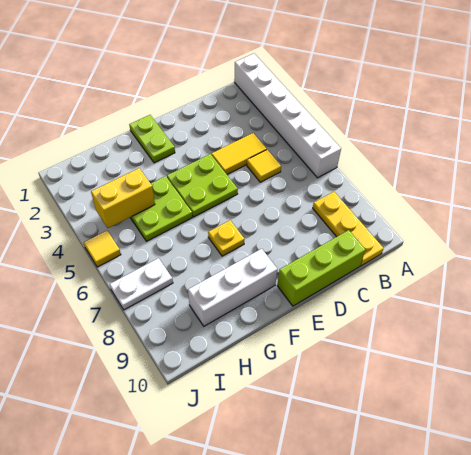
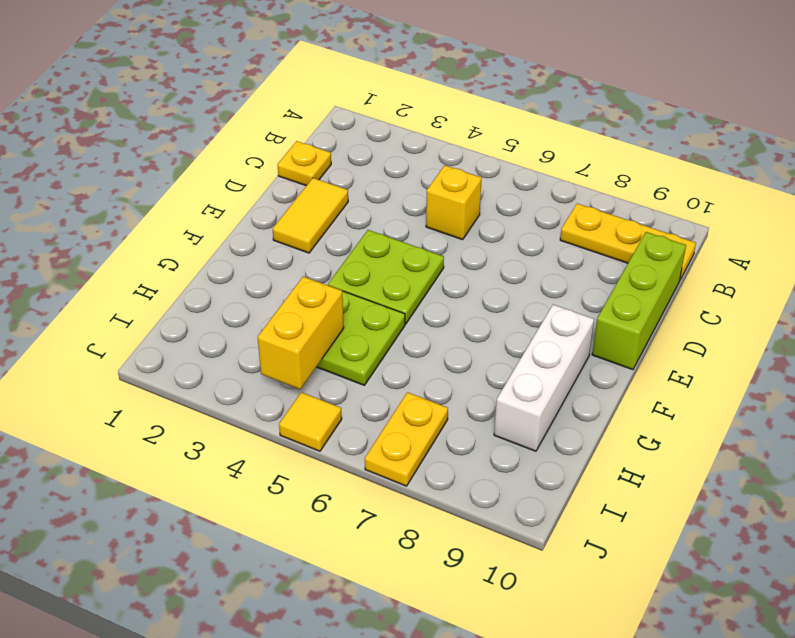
white 1x6 brick [234,53,341,178] -> none
yellow 1x2 tile [211,133,267,174] -> yellow 1x2 tile moved to [273,178,348,253]
yellow 1x1 tile [247,150,281,182] -> yellow 1x1 brick [426,165,482,240]
lime 1x2 plate [129,115,175,163] -> none
yellow 1x1 plate [208,220,244,256] -> yellow 1x1 plate moved to [277,141,331,186]
white 1x2 plate [109,258,173,310] -> yellow 1x2 plate [365,392,448,486]

